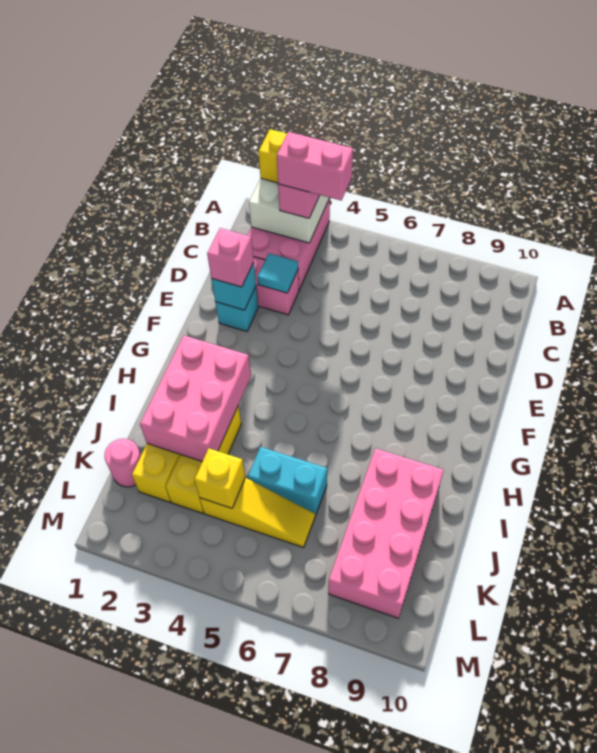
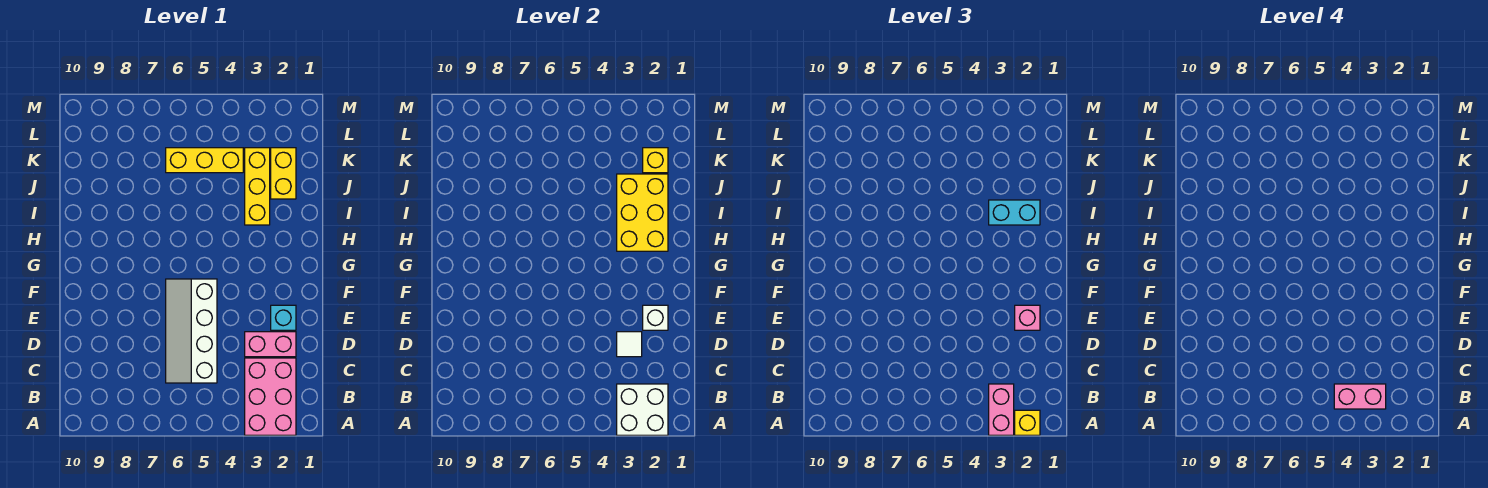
none -> white 2x4 slope [166,279,217,383]
cyan 1x1 tile [257,253,298,293] -> white 1x1 tile [617,332,642,357]
cyan 1x1 brick [211,263,256,310] -> white 1x1 brick [643,305,668,330]
pink 2x3 brick [140,335,251,462] -> yellow 2x3 brick [617,174,668,251]
pink 2x4 brick [328,448,444,618] -> none
cyan 1x2 brick [248,447,327,515] -> cyan 1x2 brick moved to [989,200,1040,225]
pink 1x1 round brick [105,439,141,487] -> none
yellow 1x3 slope [200,478,315,547] -> yellow 1x3 brick [166,148,243,173]
yellow 1x1 brick [195,448,245,508] -> yellow 1x1 brick moved to [643,148,668,173]

